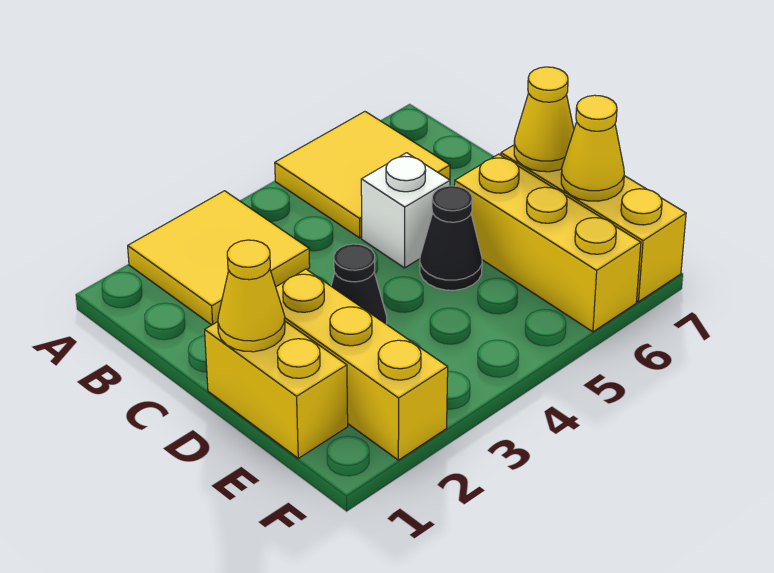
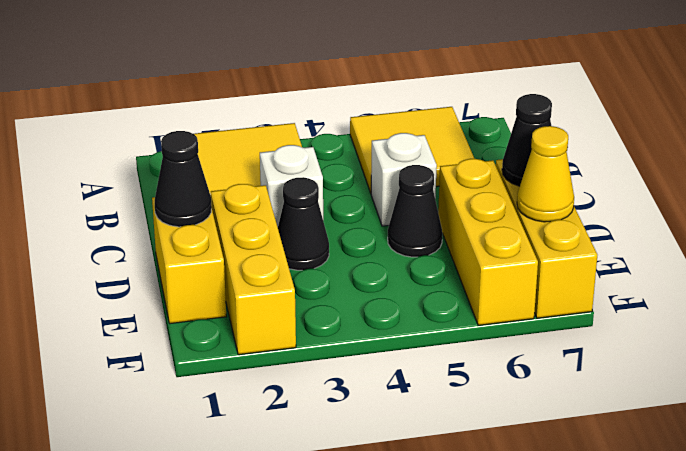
none -> white 1x1 brick [260,145,323,227]
yellow 1x1 cone [218,240,285,352] -> black 1x1 cone [155,131,212,227]
yellow 1x1 cone [514,67,574,172] -> black 1x1 cone [502,94,552,186]

